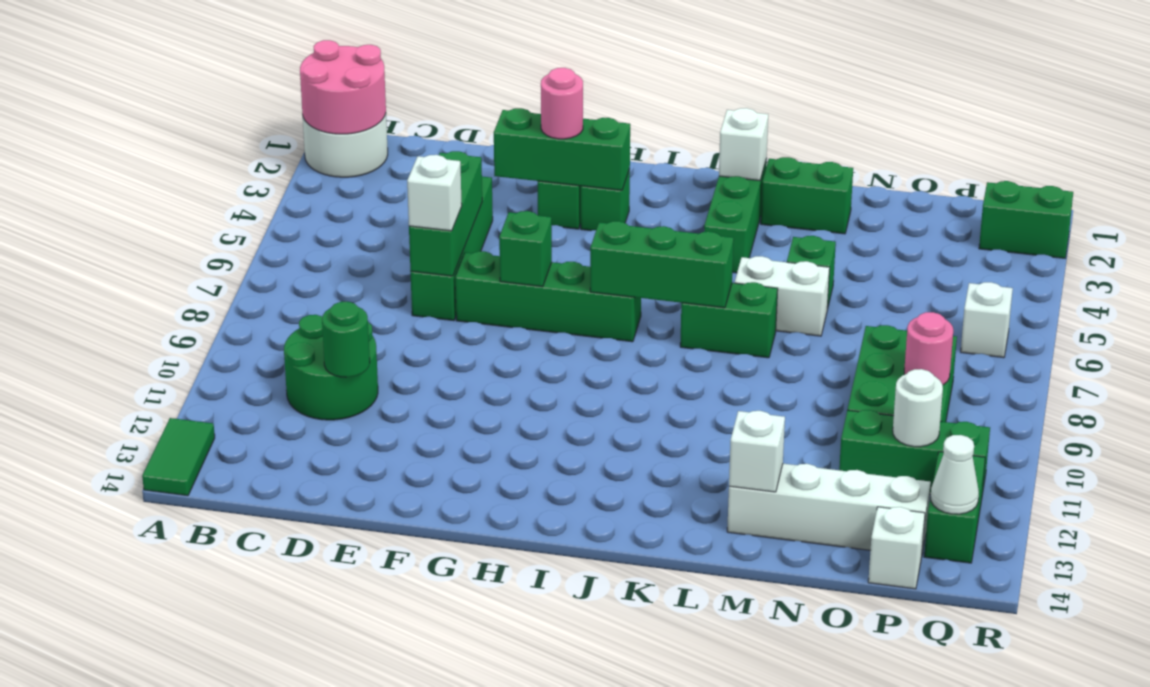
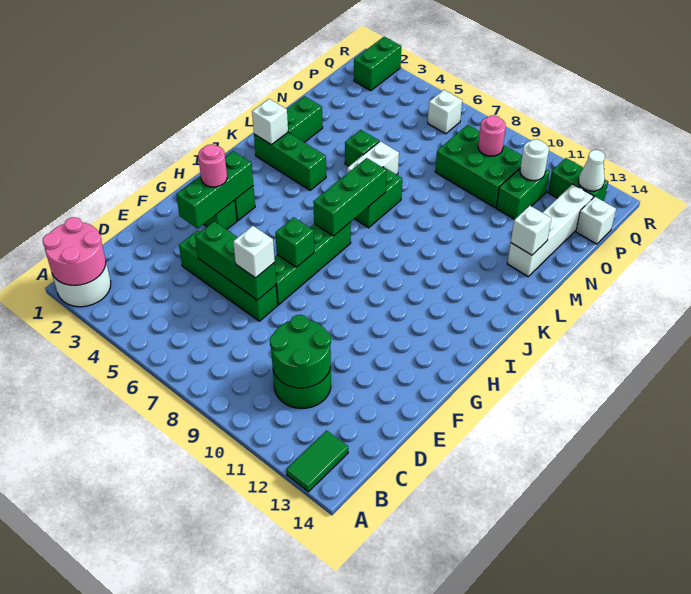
green 1x2 tile [142,418,215,496] -> green 1x2 tile turned to [286,430,348,492]
green 1x1 round brick [322,302,370,377] -> green 2x2 round brick [270,315,331,388]
green 1x3 brick [839,410,990,495] -> green 1x2 brick [496,169,550,219]

